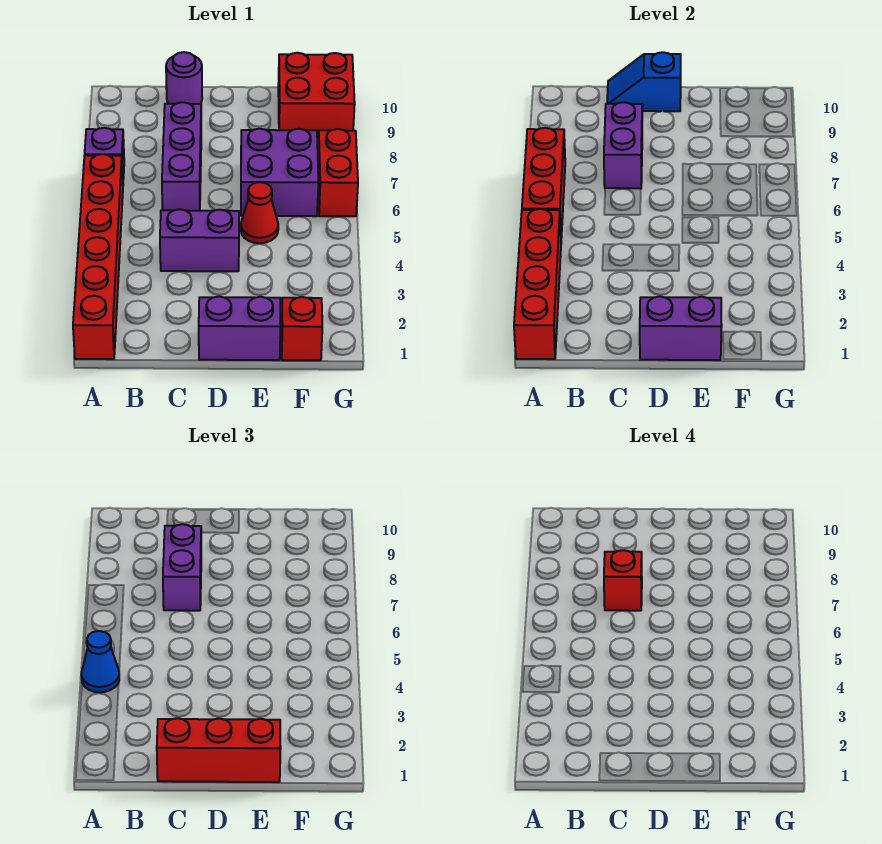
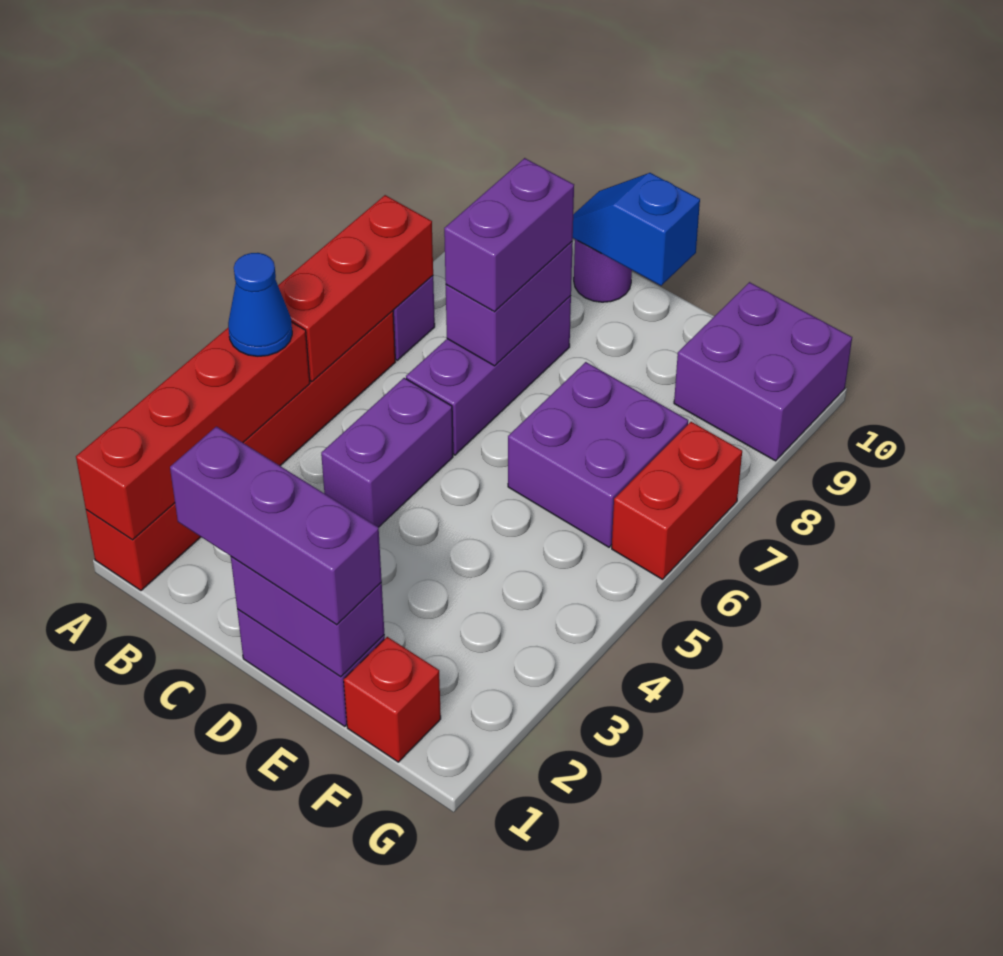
red 1x3 brick [157,718,281,782] -> purple 1x3 brick [170,427,382,625]
purple 1x2 brick [160,209,239,271] -> purple 1x2 brick turned to [321,378,453,527]
red 1x1 brick [604,550,642,611] -> none
red 1x1 cone [241,182,278,243] -> none
red 2x2 brick [278,53,355,137] -> purple 2x2 brick [674,282,852,461]

